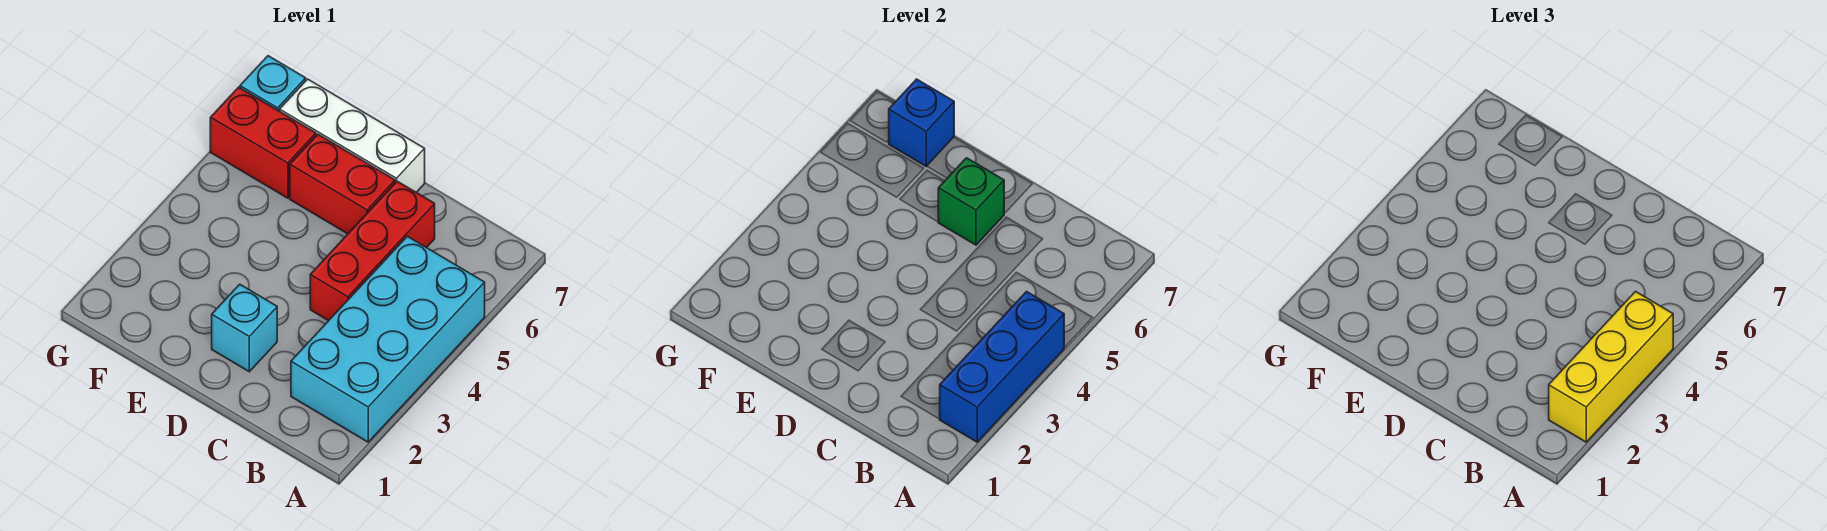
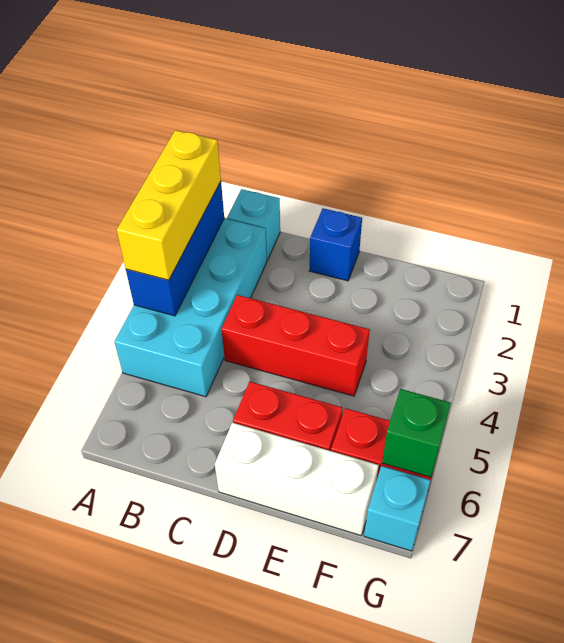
red 1x3 brick [310,181,435,321] -> red 1x3 brick turned to [222,295,370,396]
cyan 1x1 brick [212,284,277,372] -> cyan 1x1 brick moved to [227,189,280,260]
green 1x1 brick [938,158,1004,245] -> green 1x1 brick moved to [382,389,451,477]
blue 1x1 brick [889,79,954,166] -> blue 1x1 brick moved to [309,208,362,281]

